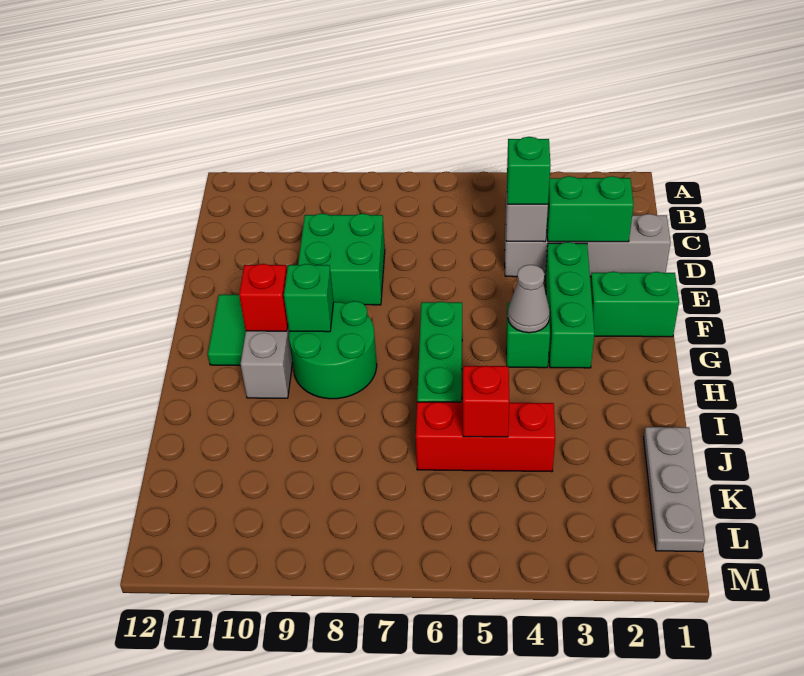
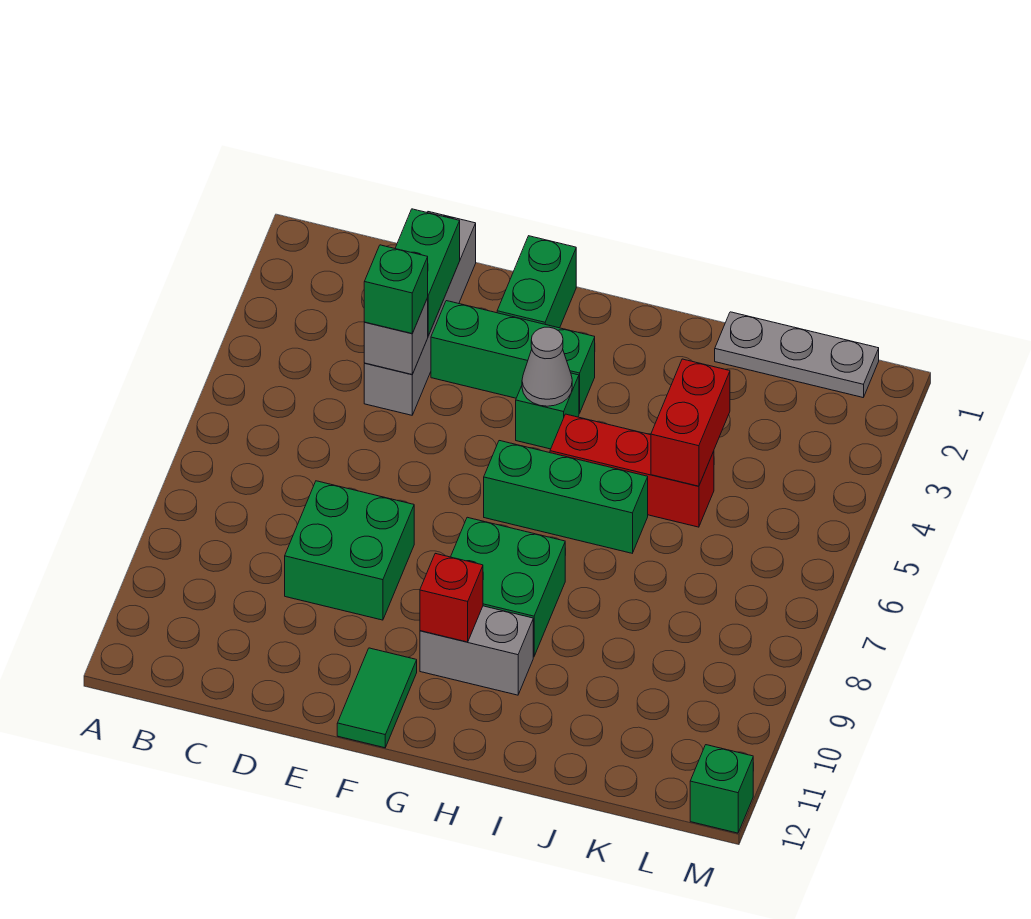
green 1x2 tile [208,295,246,365] -> green 1x2 tile turned to [337,648,417,748]
green 2x2 round brick [289,301,377,399] -> green 2x2 brick [451,517,565,657]
green 1x1 brick [284,264,334,332] -> green 1x1 brick moved to [690,745,753,833]
red 1x3 brick [416,402,555,472] -> red 1x3 brick turned to [550,414,714,527]
red 1x1 brick [463,366,509,437] -> red 1x2 brick [651,359,730,486]

